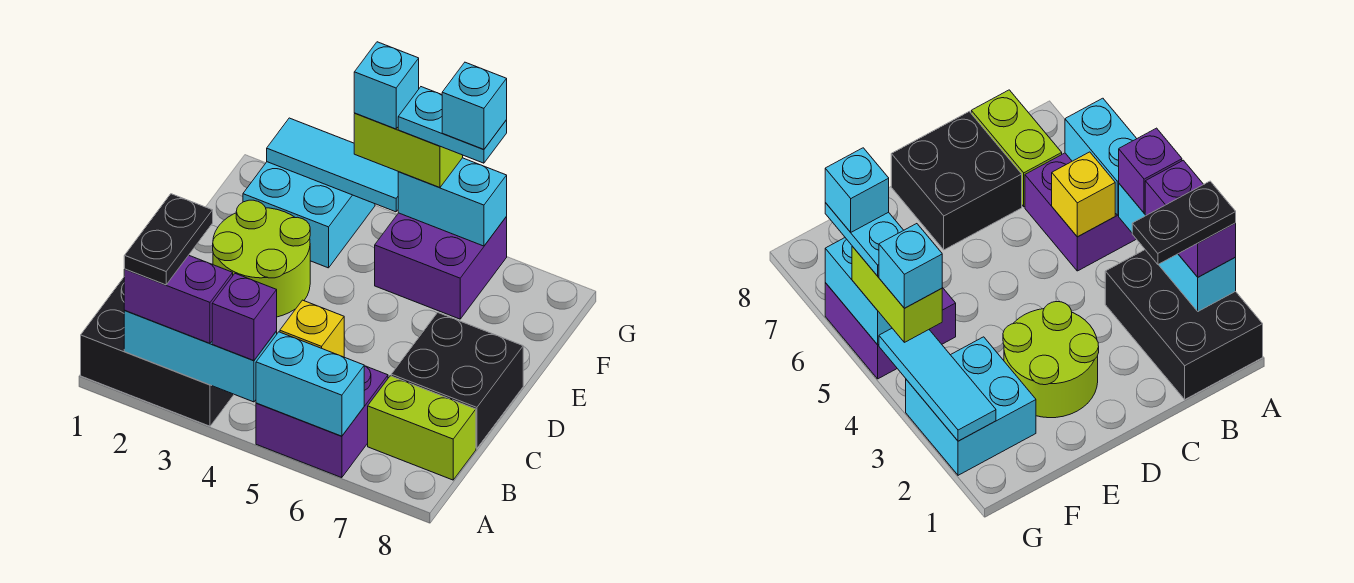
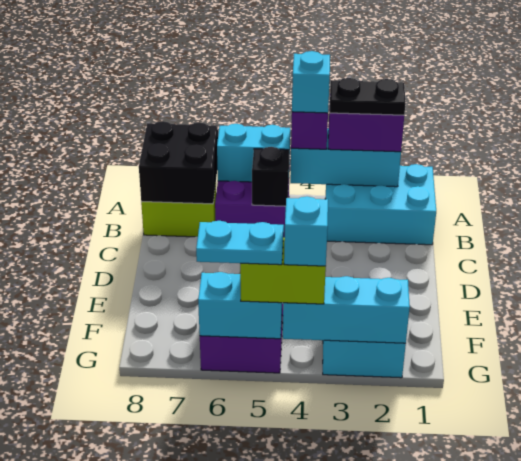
black 2x3 brick [81,278,234,426] -> cyan 2x3 brick [326,164,436,245]
black 1x2 plate [124,194,213,285] -> black 1x2 plate turned to [330,78,405,115]
yellow 1x1 brick [280,300,344,357] -> black 1x1 brick [252,147,289,206]
black 2x2 brick [391,313,523,448] -> black 2x2 brick moved to [139,121,218,204]
lime 2x2 round brick [213,200,310,317] -> none
cyan 1x3 tile [267,118,398,212] -> cyan 1x3 brick [283,276,410,343]
cyan 1x1 brick [442,62,507,150] -> cyan 1x1 brick moved to [292,51,330,113]

